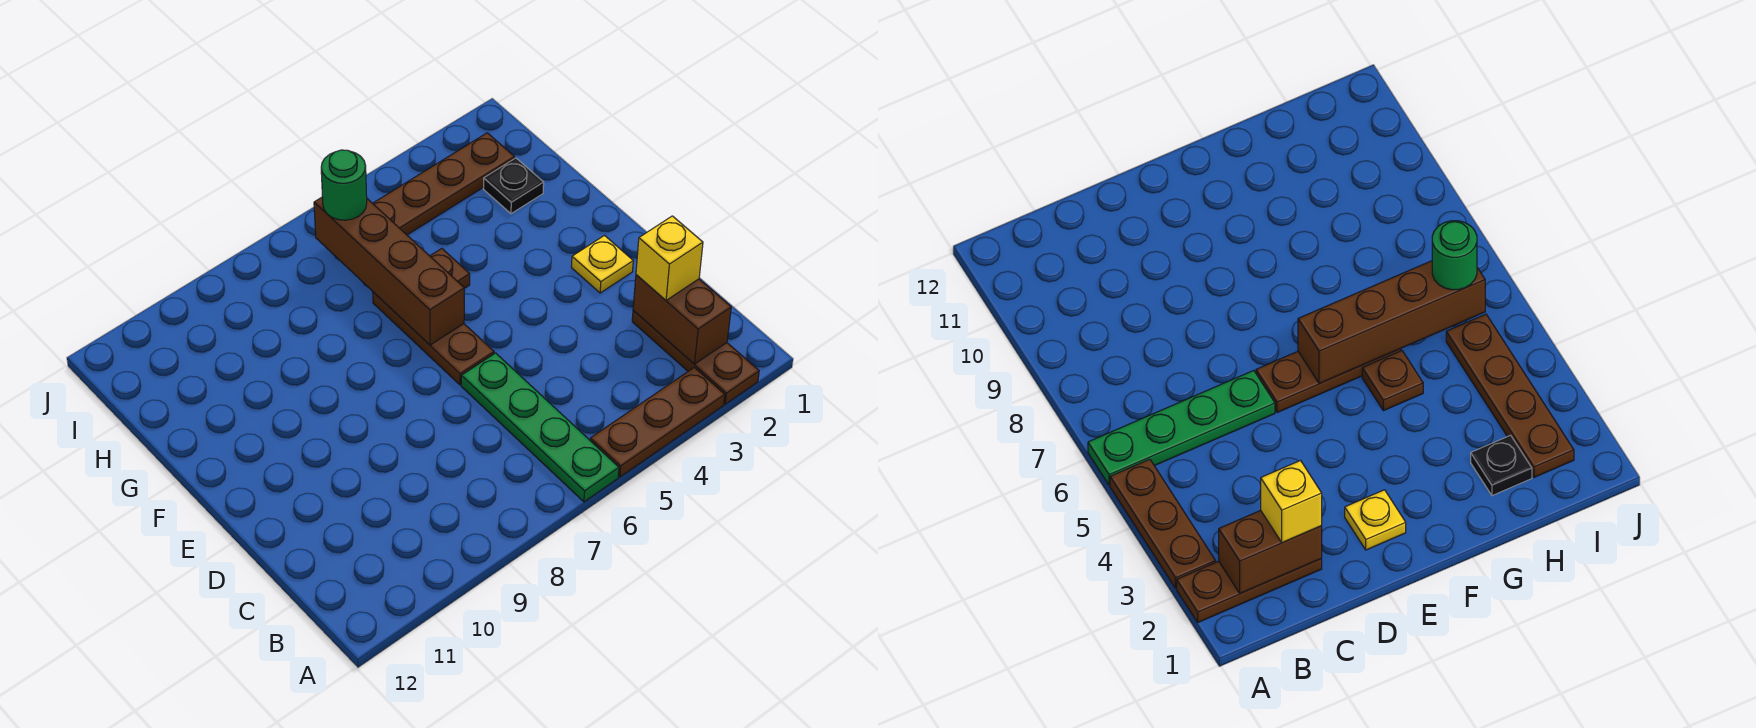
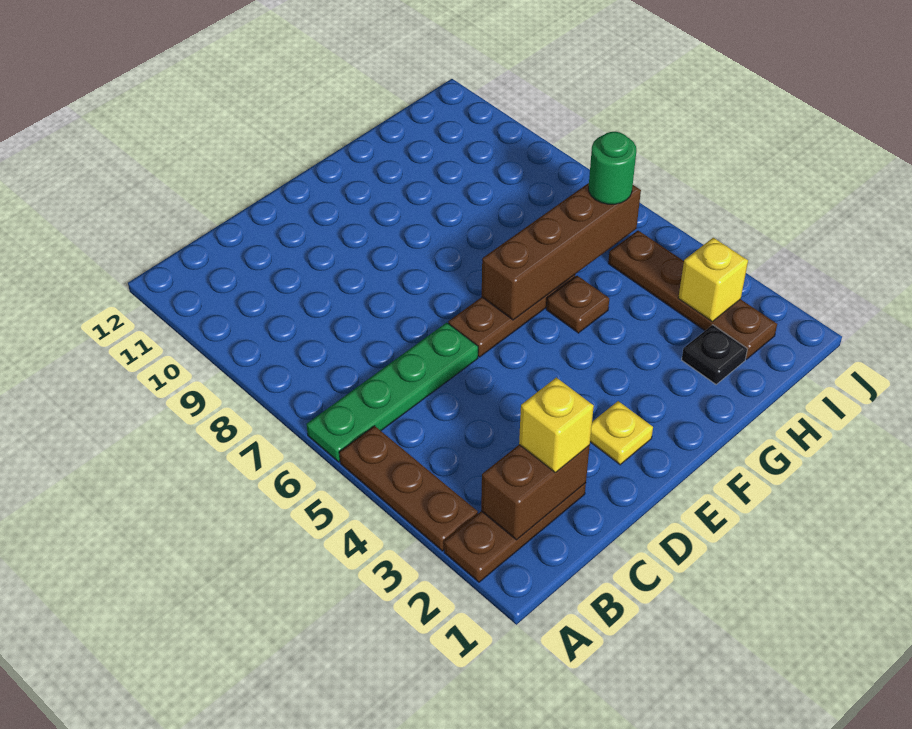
none -> yellow 1x1 brick [678,238,748,321]

